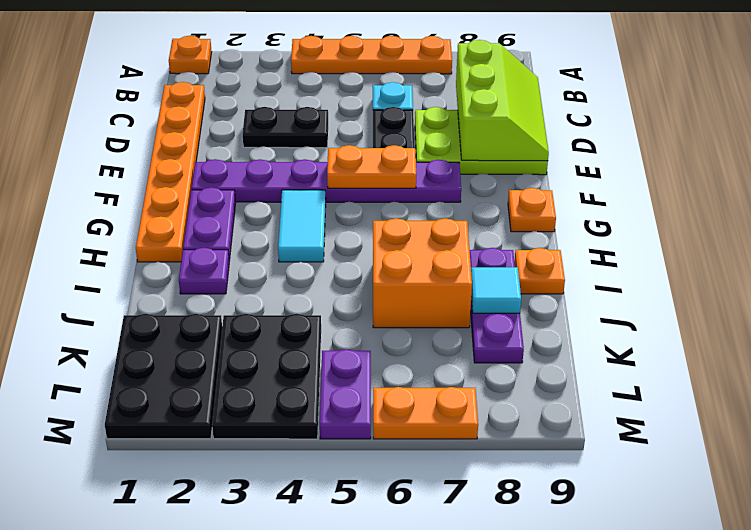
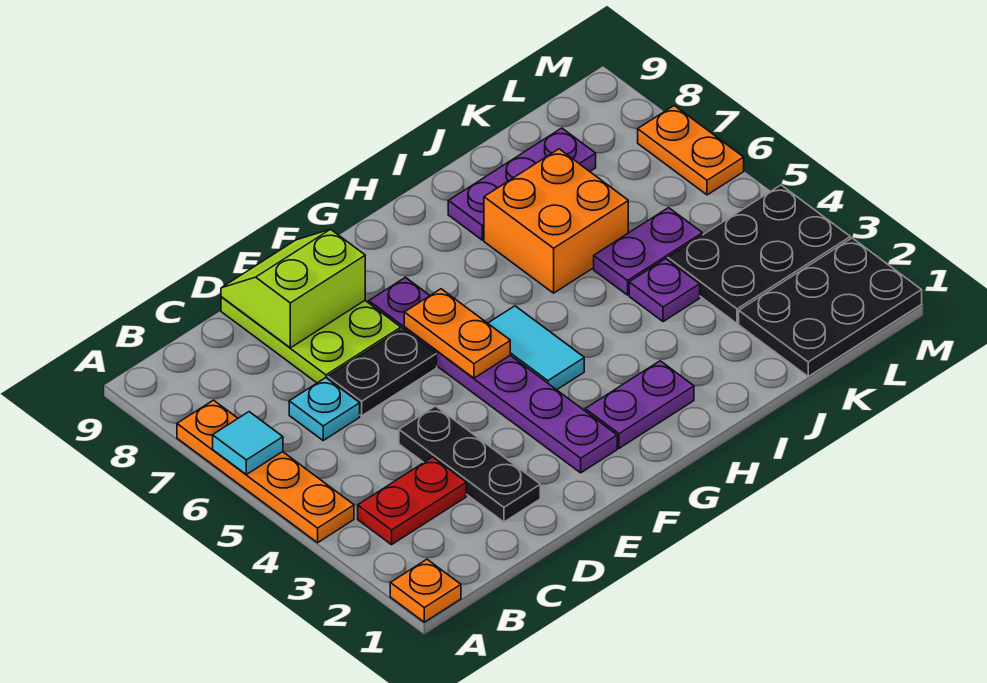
none -> red 1x2 plate [358,457,466,545]
orange 1x6 plate [136,82,205,262] -> none
lime 2x3 slope [456,40,549,161] -> lime 2x2 slope [221,229,365,348]
black 1x2 plate [243,107,328,148] -> black 1x3 plate [399,406,540,522]
cyan 1x2 tile [278,190,326,262] -> cyan 1x2 tile turned to [488,306,584,390]
orange 1x1 plate [508,188,556,232] -> none
purple 1x1 plate [179,248,229,294] -> purple 1x1 plate moved to [629,259,700,322]
orange 1x1 plate [514,248,565,294] -> none
cyan 1x1 tile [471,267,521,313] -> cyan 1x1 tile moved to [213,412,283,474]
purple 1x2 plate [320,349,371,439] -> purple 1x2 plate moved to [594,208,702,295]

